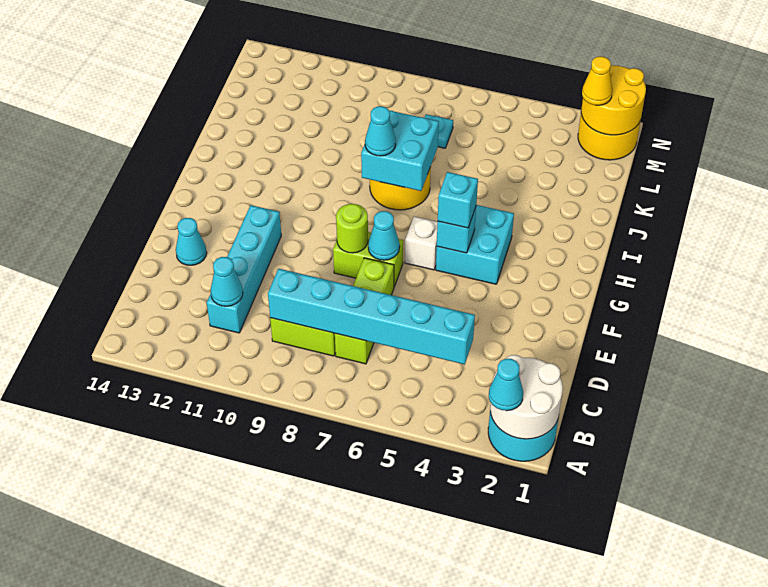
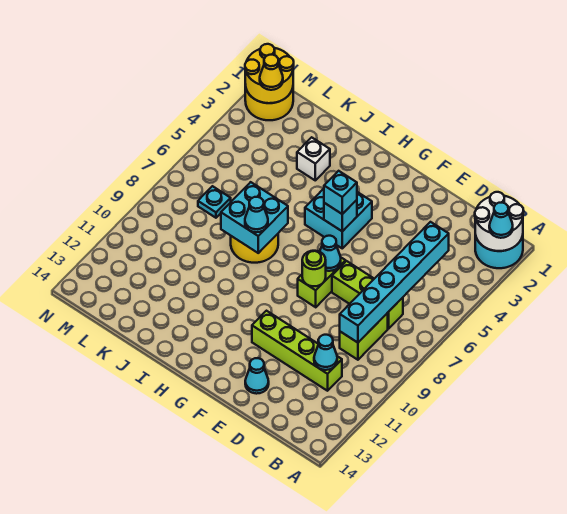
cyan 1x4 brick [207,205,281,333] -> lime 1x4 brick [252,311,342,391]
white 1x1 brick [405,217,438,270] -> white 1x1 brick moved to [297,137,330,180]

